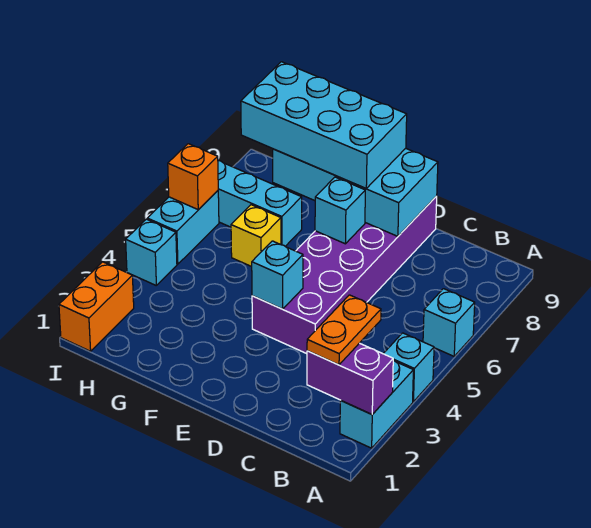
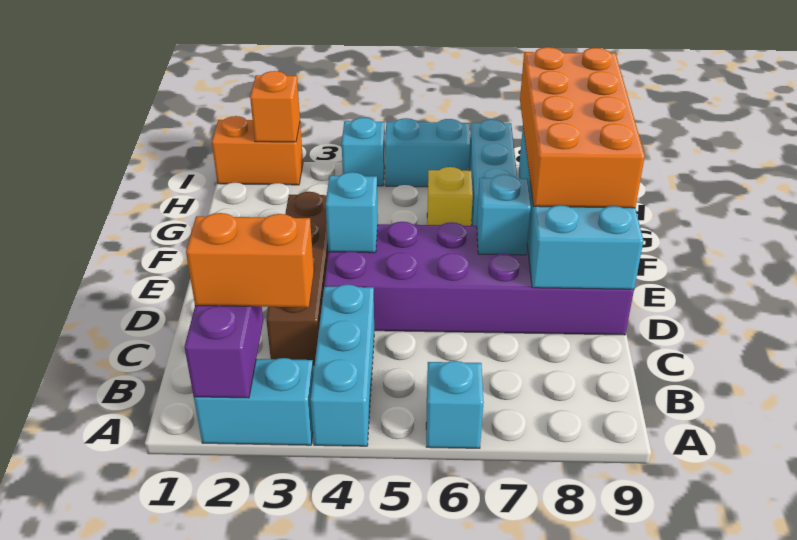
cyan 1x1 brick [384,333,434,402] -> cyan 1x3 brick [310,285,374,446]
orange 1x2 plate [307,295,381,365] -> orange 1x2 brick [186,213,314,307]
none -> brown 1x4 brick [266,192,328,365]
cyan 2x4 brick [241,62,407,188] -> orange 2x4 brick [520,47,645,208]
orange 1x1 brick [168,144,218,210] -> orange 1x1 brick moved to [250,71,300,142]

